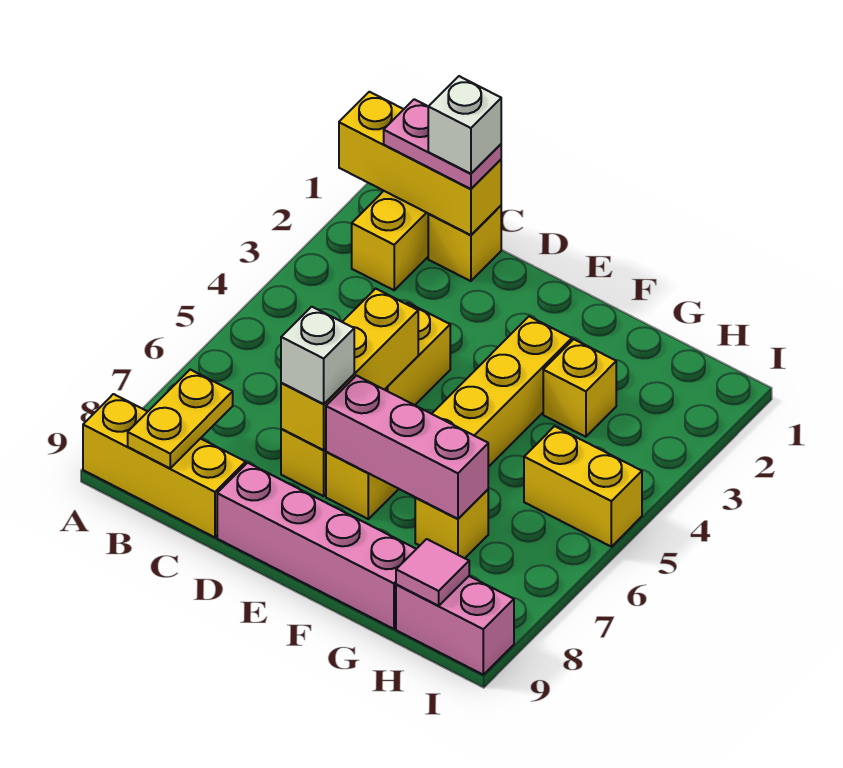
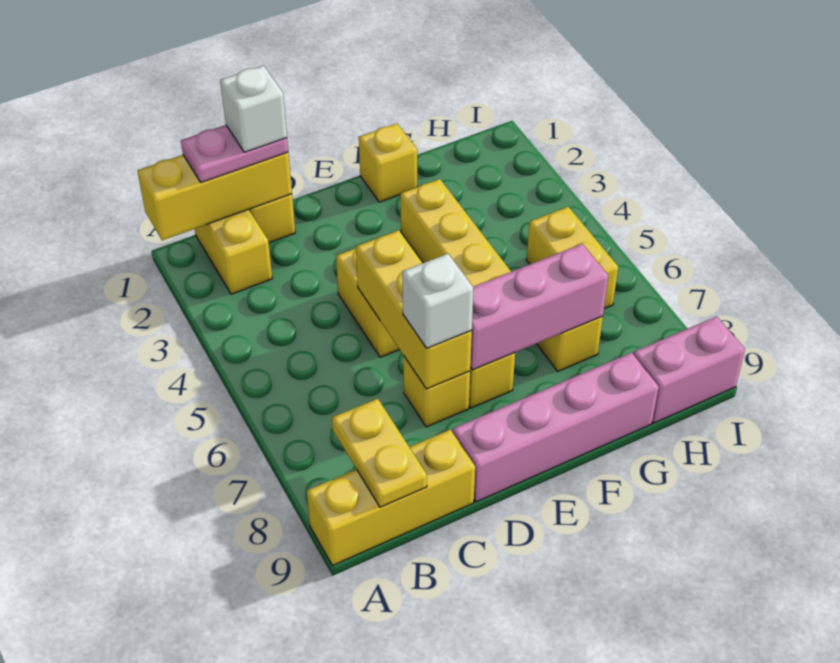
yellow 1x1 brick [543,339,616,437] -> yellow 1x1 brick moved to [359,123,417,202]
yellow 1x2 brick [524,426,642,547] -> yellow 1x2 brick turned to [527,207,618,309]
pink 1x1 tile [396,539,469,606] -> none

